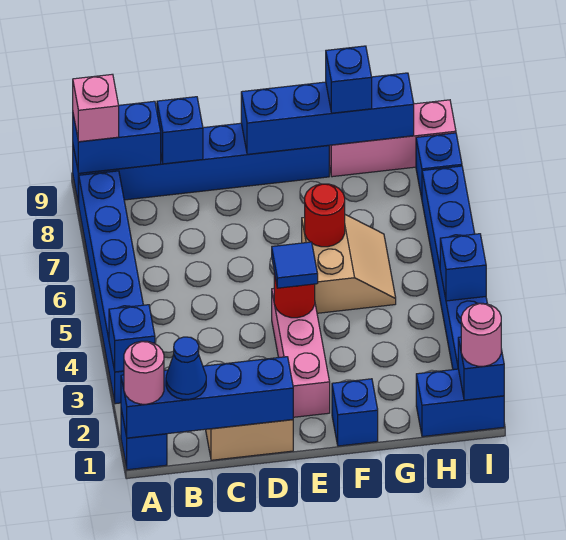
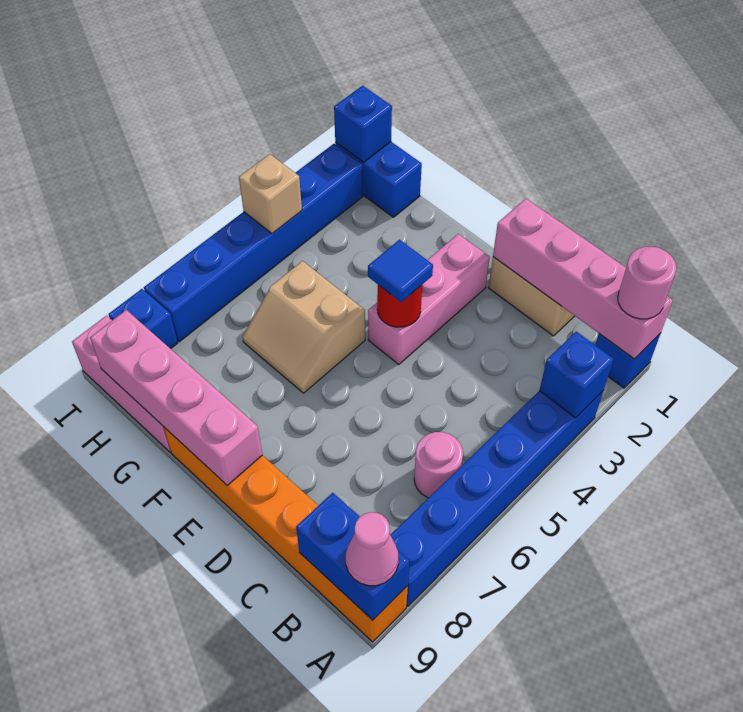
blue 1x4 brick [121,357,293,438] -> pink 1x4 brick [493,199,673,359]
blue 1x6 brick [73,123,329,205] -> orange 1x6 brick [164,427,408,642]
pink 1x1 brick [73,74,119,142] -> pink 1x1 cone [346,512,399,586]
blue 1x1 cone [166,337,206,399] -> none
blue 1x1 brick [157,97,203,164] -> none
blue 1x4 brick [241,73,414,154] -> pink 1x4 brick [90,310,262,485]
blue 1x1 brick [332,379,378,446] -> none
tan 2x2 slope [302,215,396,313] -> tan 2x2 slope turned to [243,261,365,393]
red 1x1 round brick [305,184,345,247] -> none
blue 1x1 brick [326,46,372,113] -> none
pink 1x1 round brick [461,303,501,366] -> pink 1x1 round brick moved to [414,432,463,498]
blue 1x1 brick [440,234,486,301] -> tan 1x1 brick [239,154,302,233]

